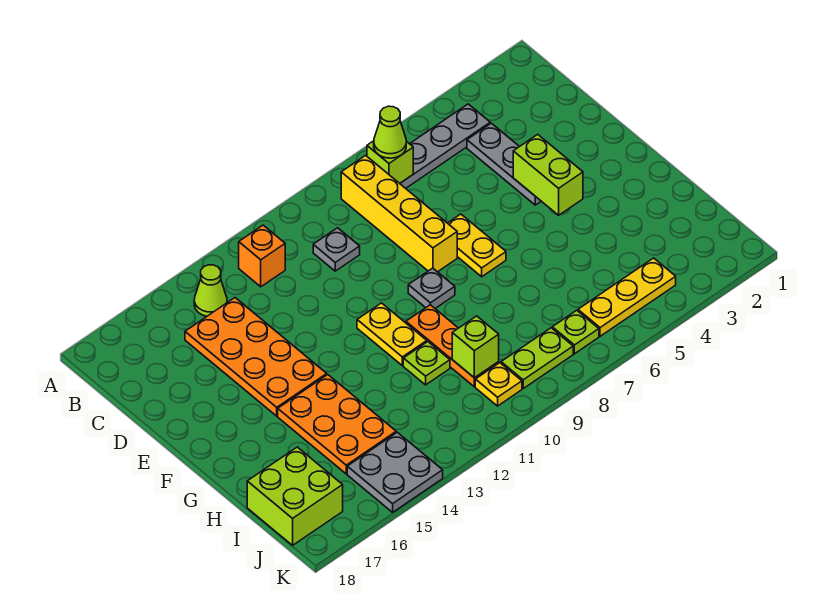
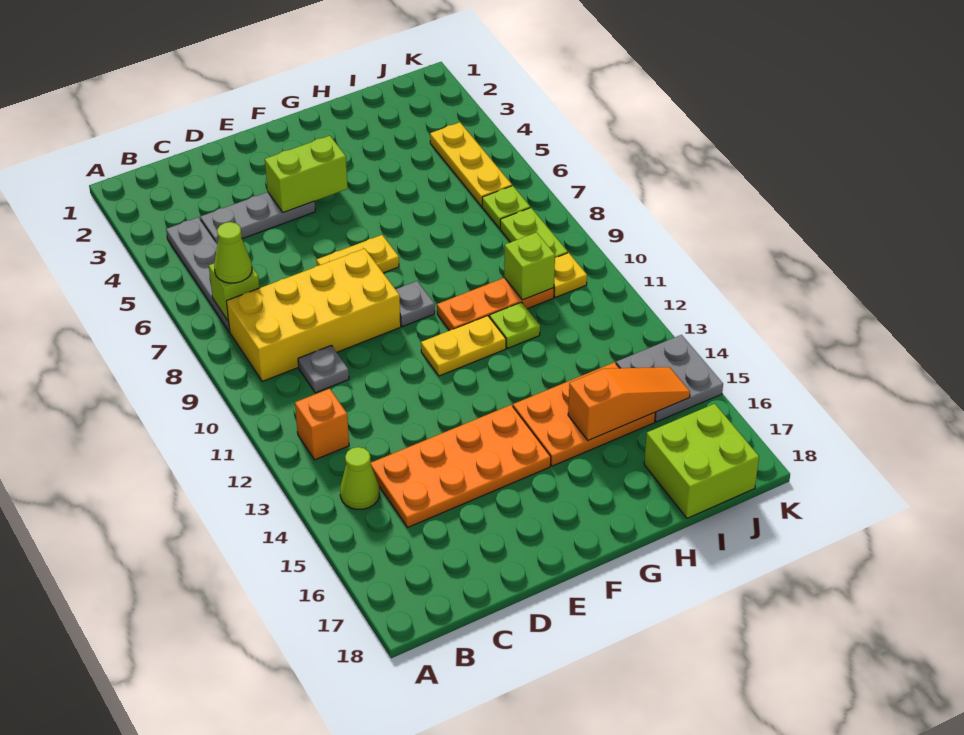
yellow 1x4 brick [341,155,457,272] -> yellow 2x4 brick [226,249,401,381]
none -> orange 1x3 slope [568,367,690,441]

